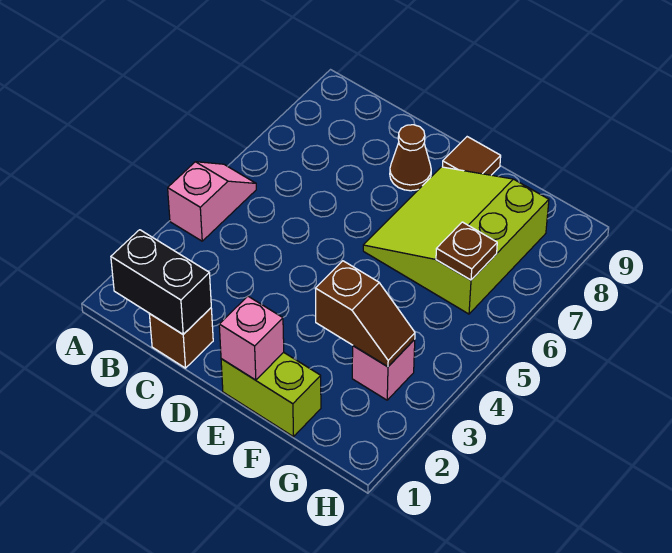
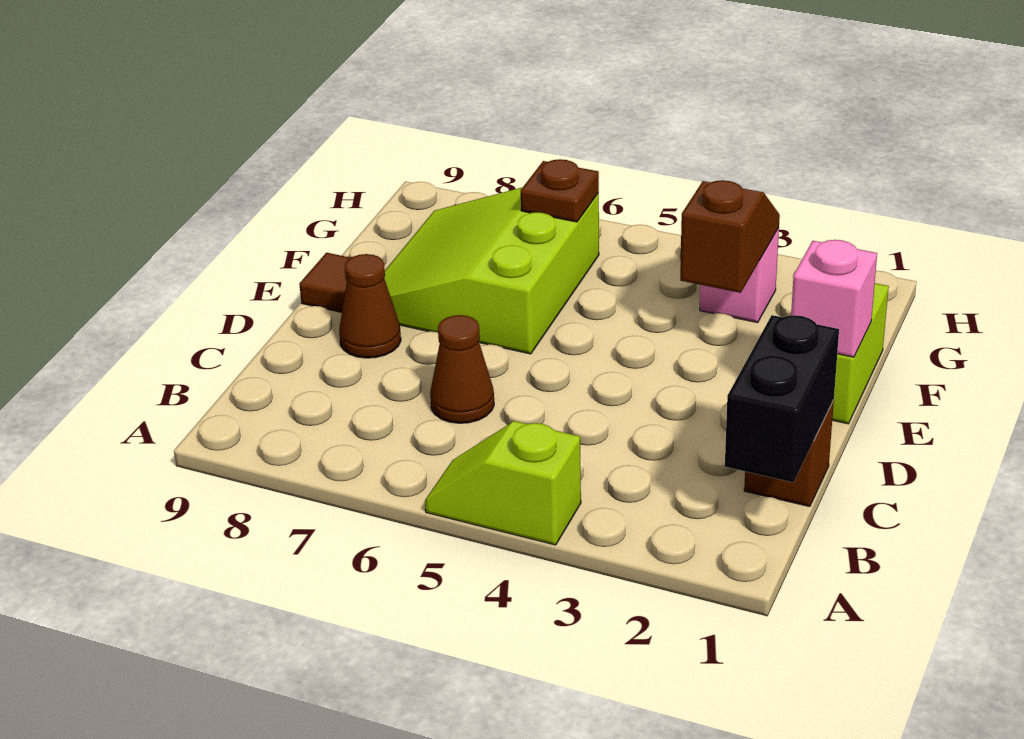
pink 1x2 slope [168,162,256,241] -> lime 1x2 slope [425,421,581,545]
none -> brown 1x1 cone [430,315,494,423]
lime 3x3 slope [363,167,549,314] -> lime 3x3 slope turned to [384,187,599,354]

